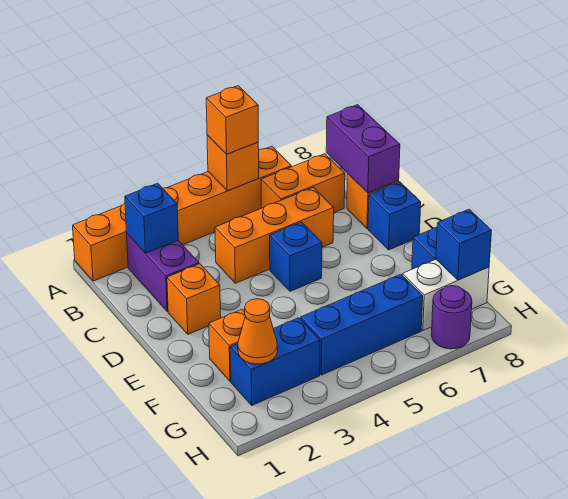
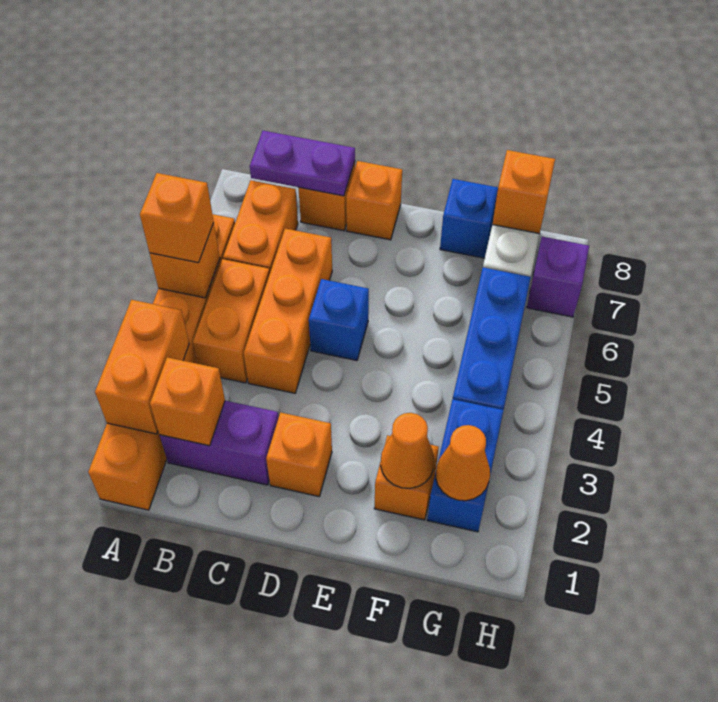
none -> orange 1x2 brick [95,300,189,434]
blue 1x1 brick [125,183,178,253] -> orange 1x1 brick [150,357,225,446]
none -> orange 1x2 brick [193,259,270,383]
purple 1x2 brick [326,105,400,193] -> purple 1x2 plate [250,131,355,196]
blue 1x1 brick [368,182,421,250] -> orange 1x1 brick [346,161,402,240]
none -> orange 1x1 cone [381,413,434,488]
blue 1x1 brick [436,209,492,280] -> orange 1x1 brick [492,150,555,234]
purple 1x1 round brick [431,286,472,349] -> purple 1x1 brick [527,237,589,317]

